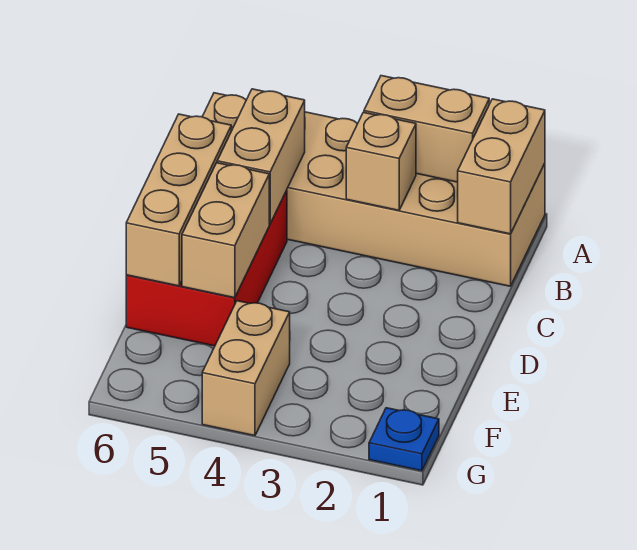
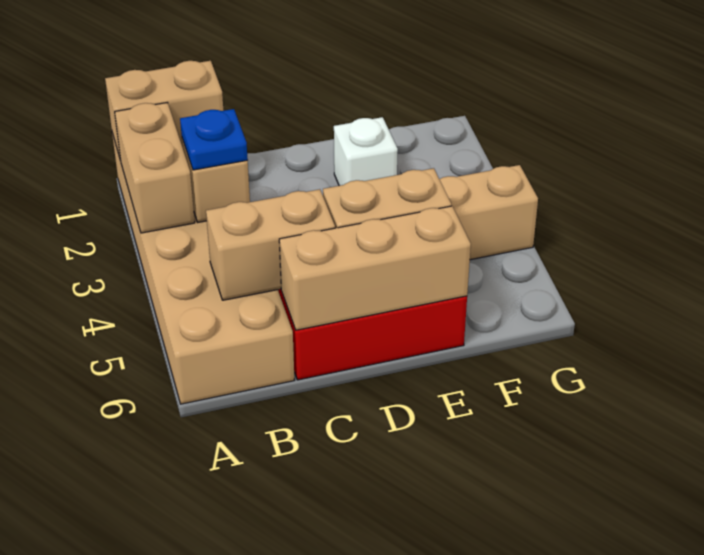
none -> white 1x1 brick [334,117,398,186]
blue 1x1 plate [369,408,439,471] -> blue 1x1 plate moved to [180,109,248,170]

